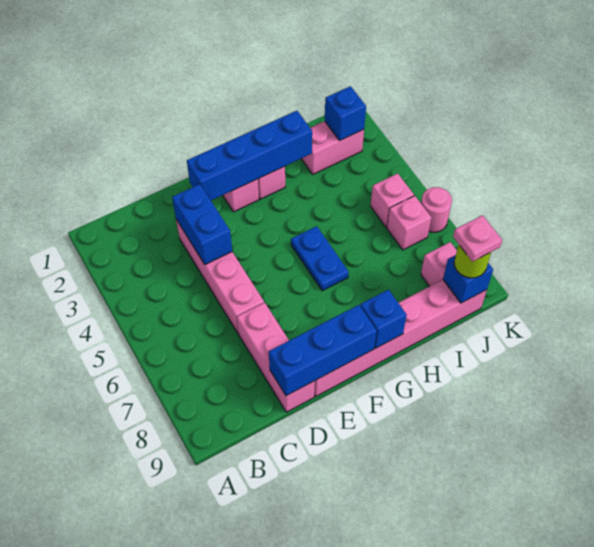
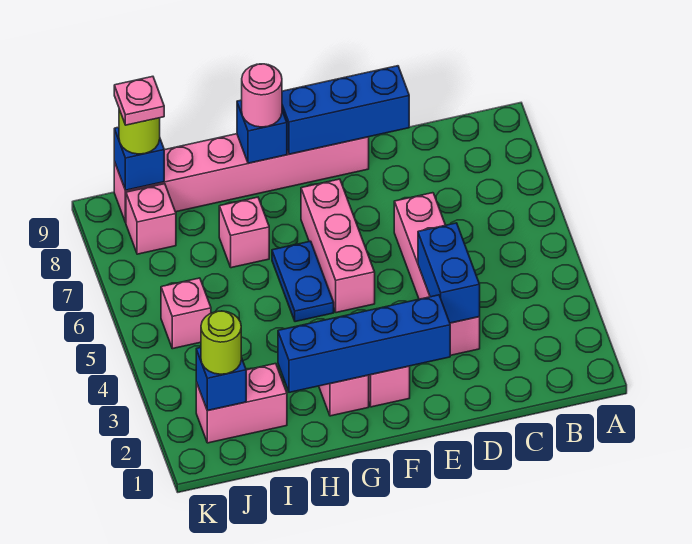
pink 1x3 brick [237,303,315,412] -> pink 1x3 brick moved to [301,179,375,313]
none -> lime 1x1 round brick [201,311,241,374]
pink 1x1 brick [387,196,431,250] -> pink 1x1 brick moved to [219,197,269,268]
pink 1x1 round brick [421,187,452,232] -> pink 1x1 round brick moved to [242,64,282,127]

